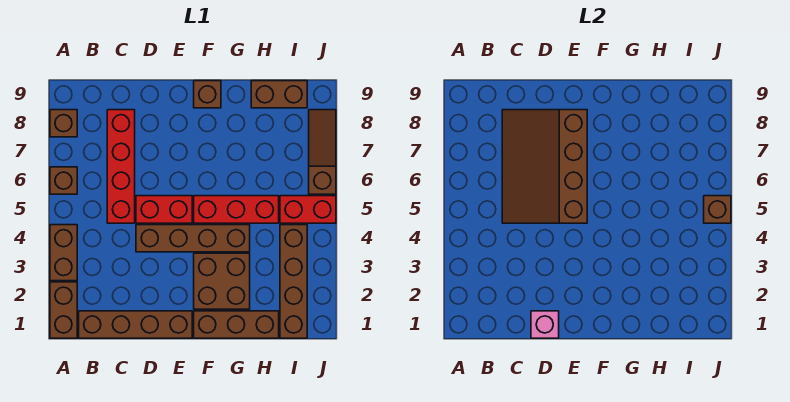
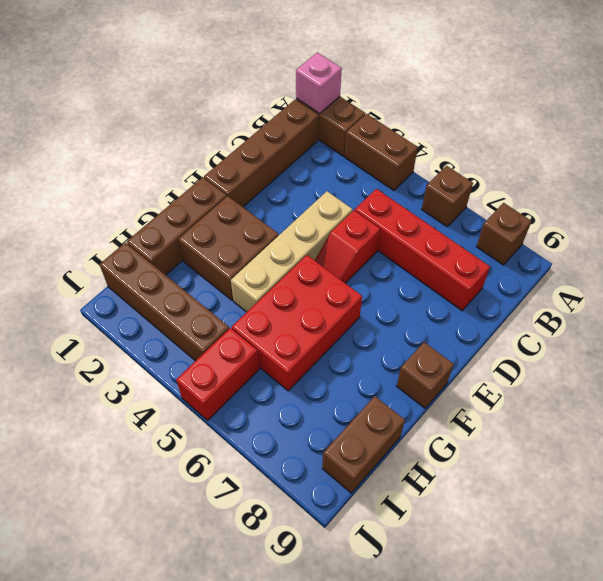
brown 3x4 slope [502,110,587,223] -> none
pink 1x1 brick [531,311,559,338] -> pink 1x1 brick moved to [296,52,342,114]
brown 1x4 brick [136,225,250,252] -> tan 1x4 brick [231,191,353,312]
red 1x2 brick [136,196,192,223] -> red 1x2 slope [315,210,380,283]
red 1x3 brick [194,196,279,223] -> red 2x3 brick [232,255,362,391]
brown 1x1 brick [704,196,731,223] -> none
brown 1x3 slope [309,110,336,194] -> none

